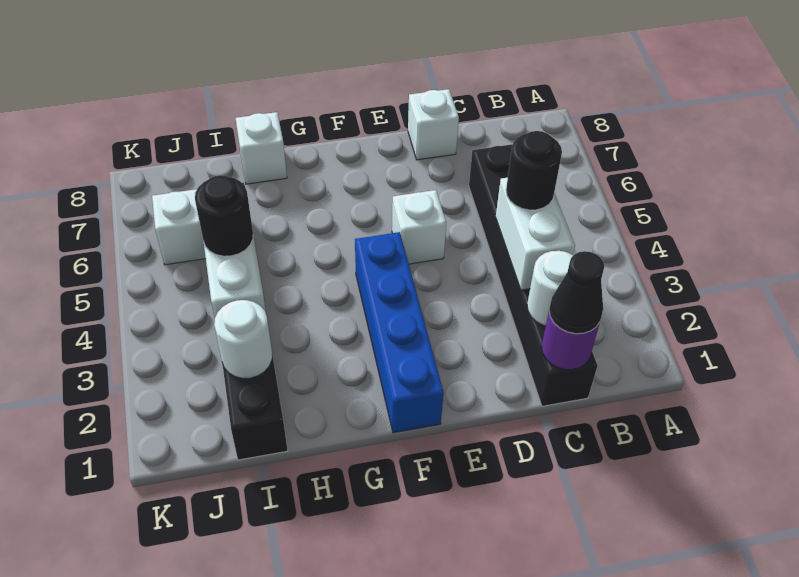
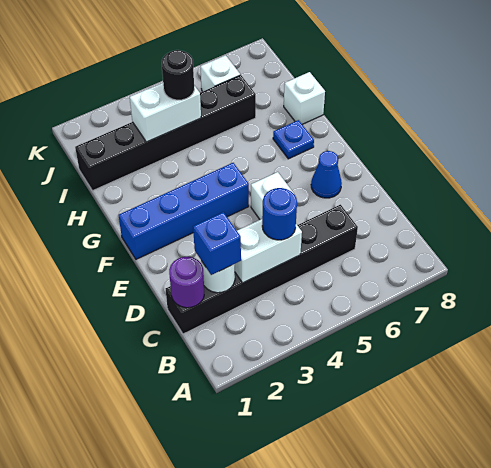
black 1x1 cone [549,251,604,334] -> none
none -> blue 1x1 brick [193,212,241,275]
black 1x1 round brick [506,131,562,210] -> blue 1x1 round brick [262,188,297,240]
white 1x1 brick [408,89,459,160] -> none
none -> blue 1x1 cone [311,151,342,198]
none -> blue 1x1 plate [273,120,314,159]
white 1x1 round brick [214,300,272,378] -> none

